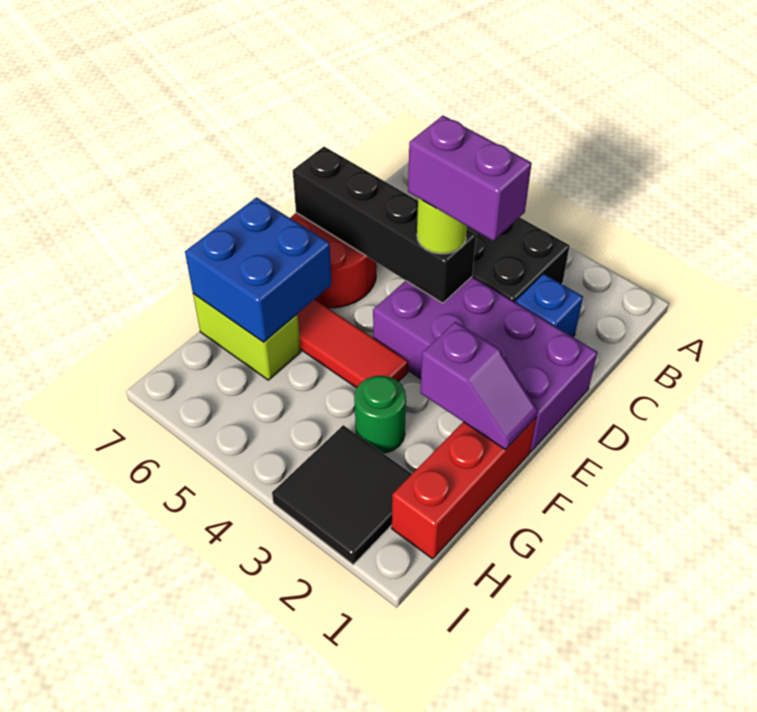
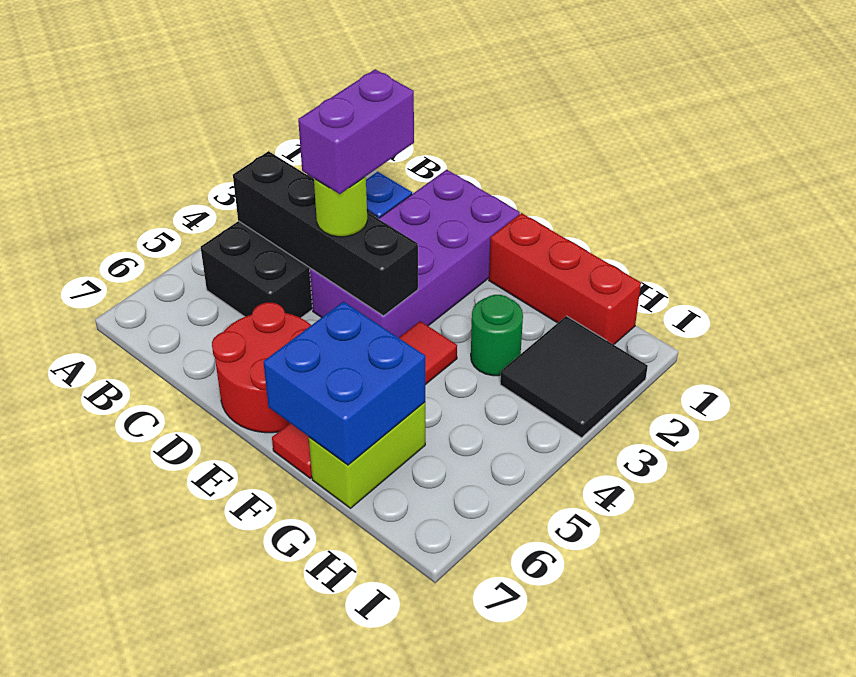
black 1x4 brick [293,147,476,303] -> black 1x4 brick turned to [233,151,418,316]
purple 1x2 slope [420,322,538,450] -> none

